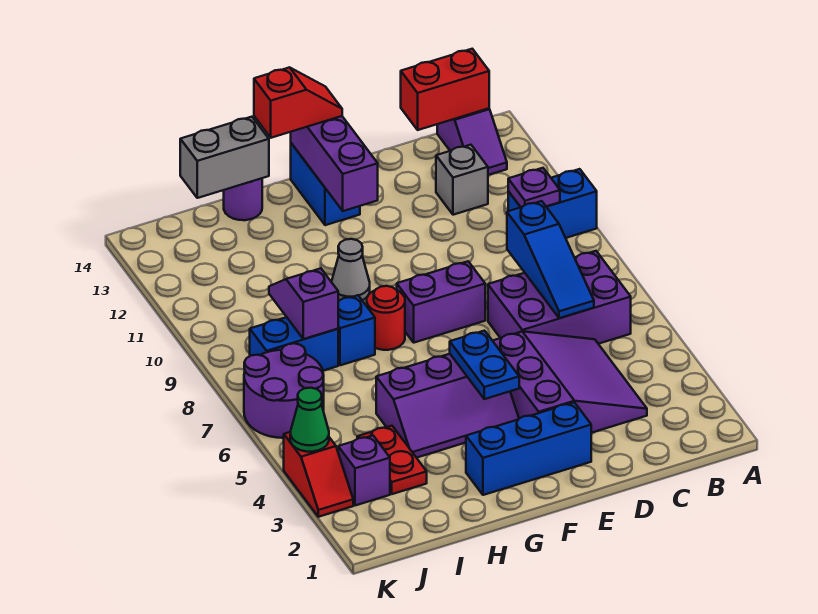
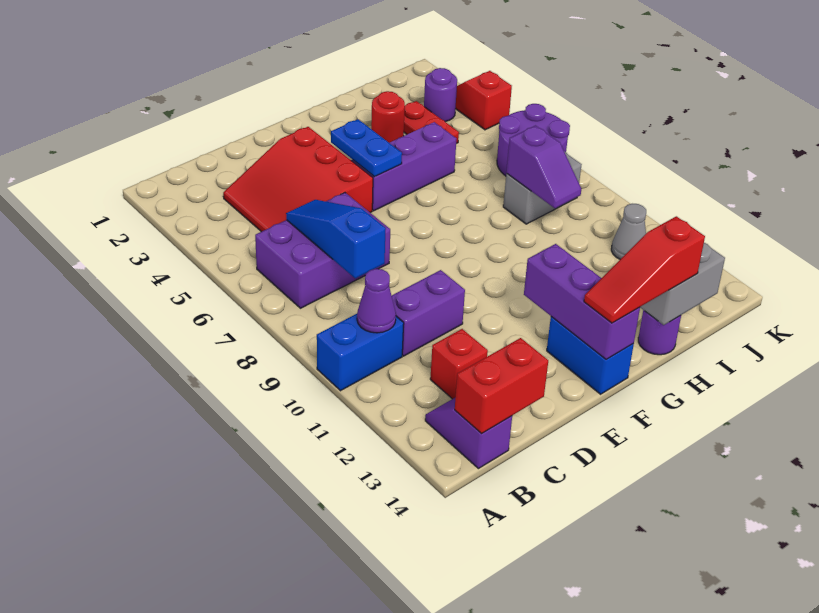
purple 1x1 plate [508,168,560,207] -> purple 1x1 cone [357,269,396,333]
purple 3x3 slope [493,331,647,433] -> red 3x3 slope [223,127,373,232]
grey 1x1 brick [436,145,488,215] -> red 1x1 brick [430,329,488,399]
blue 1x3 brick [466,402,591,495] -> none
purple 1x2 brick [397,261,485,343] -> purple 1x2 brick moved to [392,270,465,356]
red 1x2 slope [254,67,342,138] -> red 1x3 slope [584,216,705,323]
red 1x1 round brick [367,286,405,350] -> red 1x1 round brick moved to [371,91,405,143]
grey 1x1 cone [332,239,370,300] -> grey 1x1 cone moved to [611,204,646,259]
blue 1x1 brick [338,295,375,365] -> none
blue 1x2 brick [250,317,338,371] -> grey 1x2 brick [503,152,582,224]
purple 1x1 brick [338,436,390,506] -> purple 1x1 round brick [424,68,457,122]
green 1x1 cone [290,388,329,452] -> none

